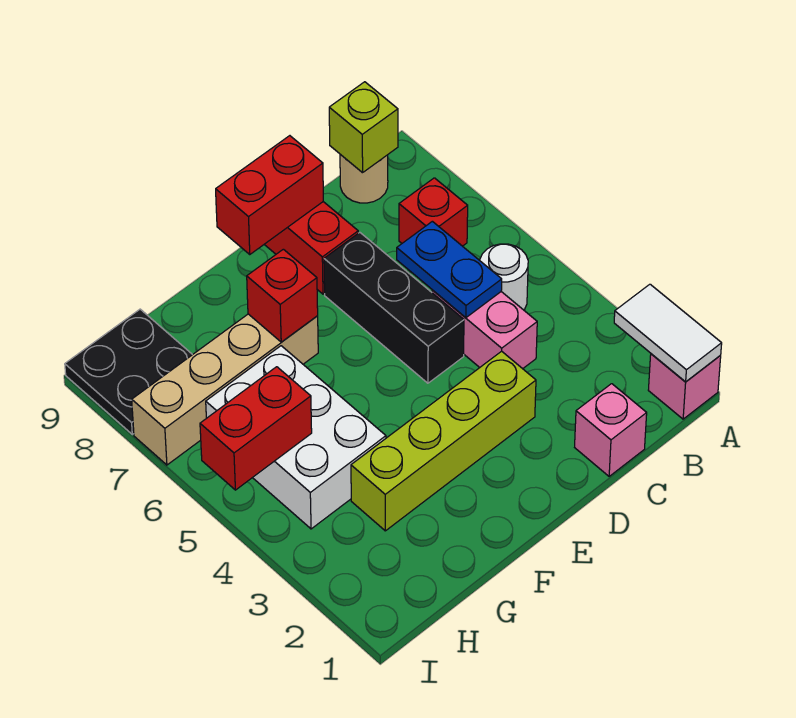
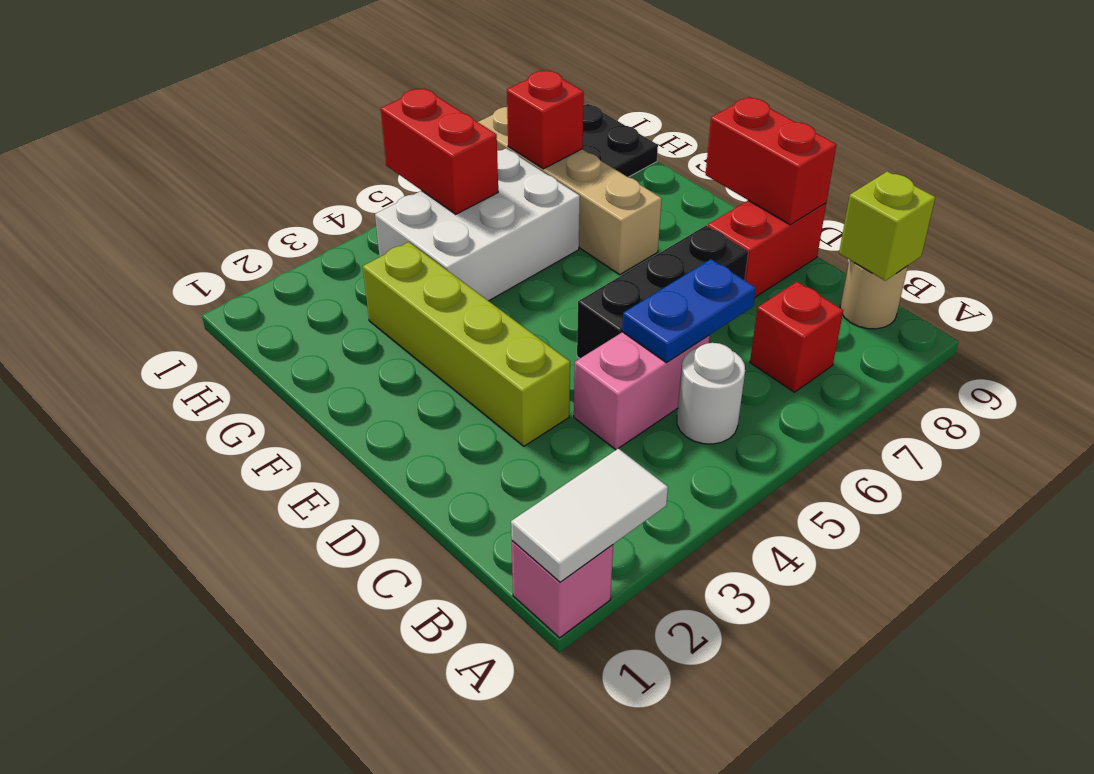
pink 1x1 brick [575,384,647,476] -> none
red 1x1 brick [247,249,318,342] -> red 1x1 brick moved to [507,70,584,169]

